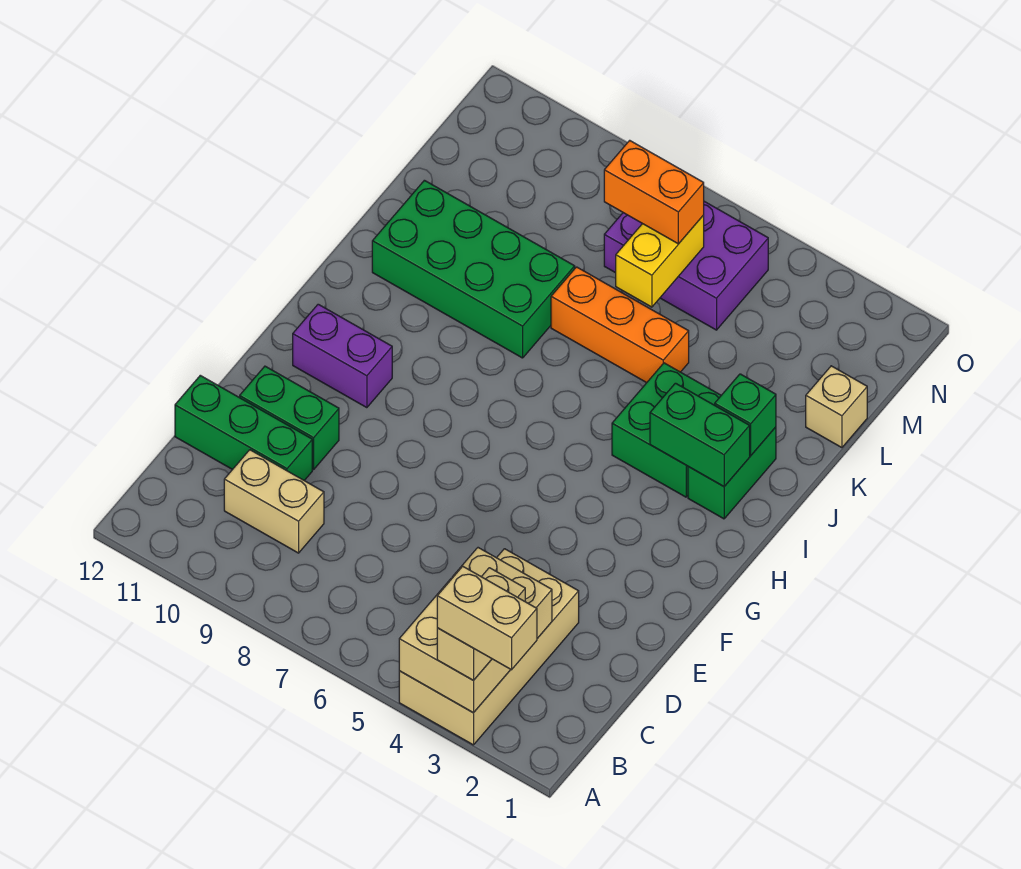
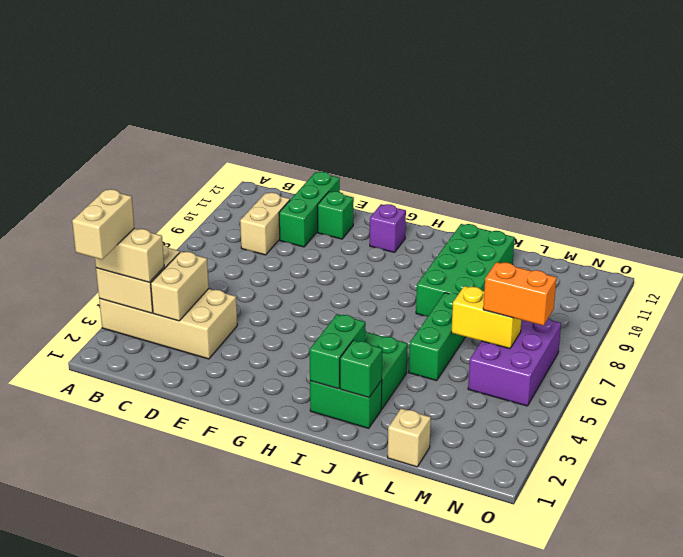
green 1x2 brick [240,366,339,469] -> green 1x1 brick [317,191,354,239]
purple 1x2 brick [293,304,392,408] -> purple 1x1 brick [370,204,406,252]
orange 1x3 brick [551,267,689,383] -> green 1x3 brick [409,293,465,381]
orange 1x2 brick [604,140,704,244] -> orange 1x2 brick turned to [483,262,557,326]

